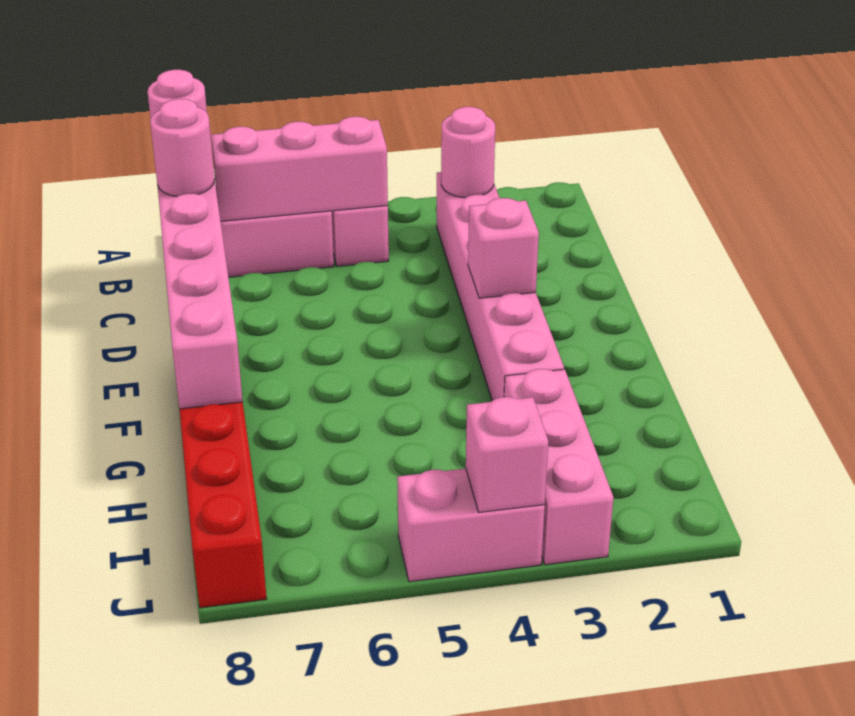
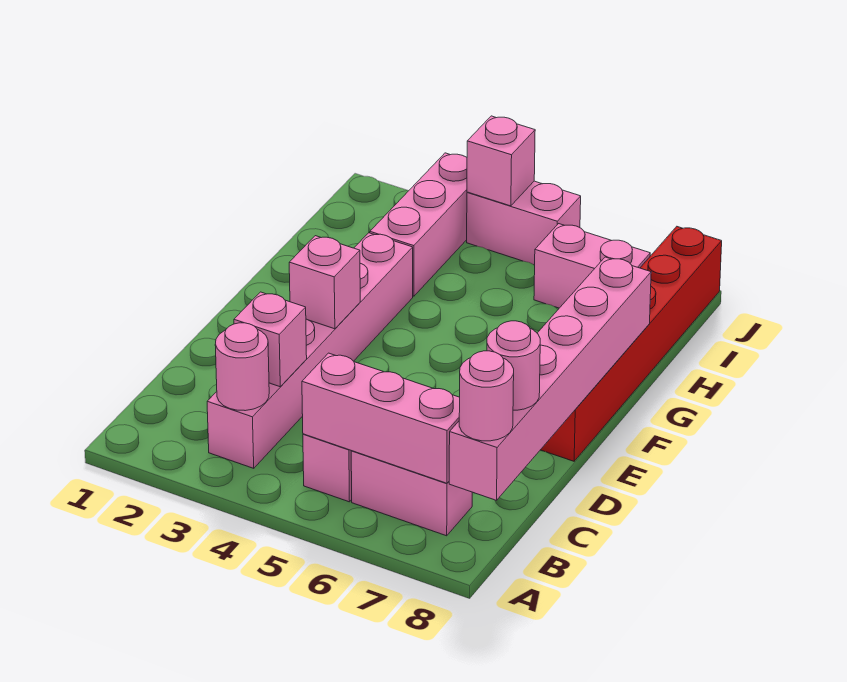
none -> pink 1x1 brick [234,292,307,387]
none -> pink 1x2 brick [534,224,650,308]

